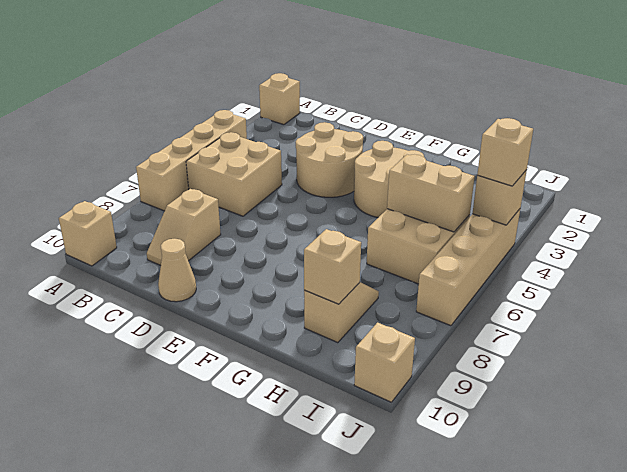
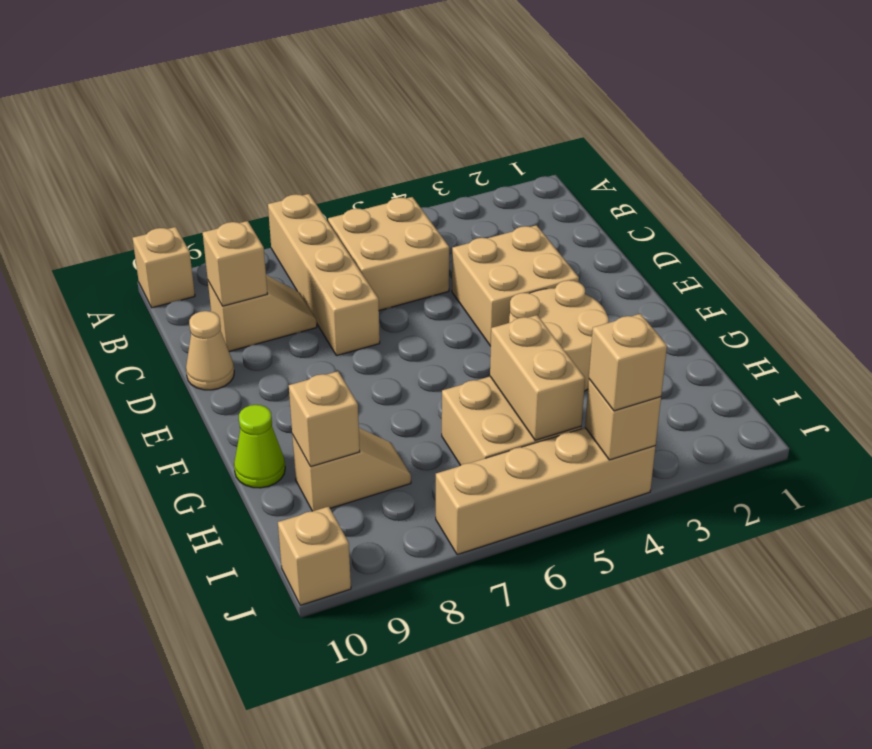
tan 1x1 brick [259,73,300,125] -> tan 1x1 brick moved to [203,221,267,306]
tan 1x4 brick [136,110,247,211] -> tan 1x4 brick turned to [268,194,380,356]
tan 1x2 slope [147,189,221,266] -> tan 1x2 slope turned to [208,275,317,352]
tan 2x2 round brick [296,122,363,197] -> tan 2x2 brick [452,225,579,346]
none -> lime 1x1 cone [234,405,285,488]

